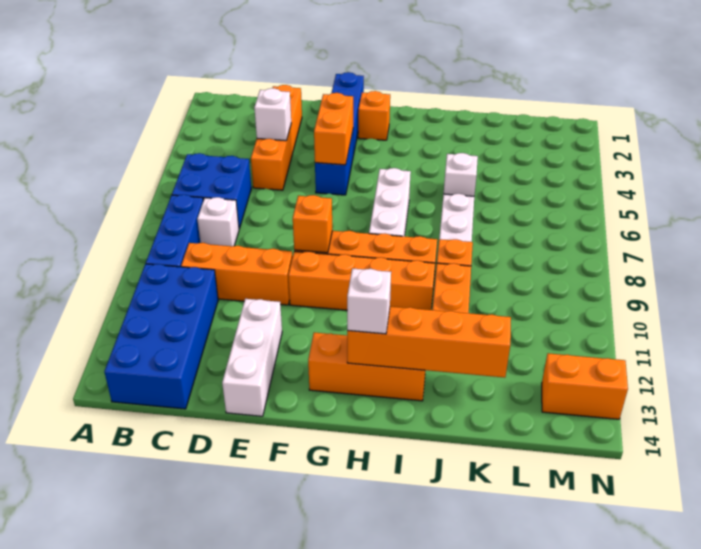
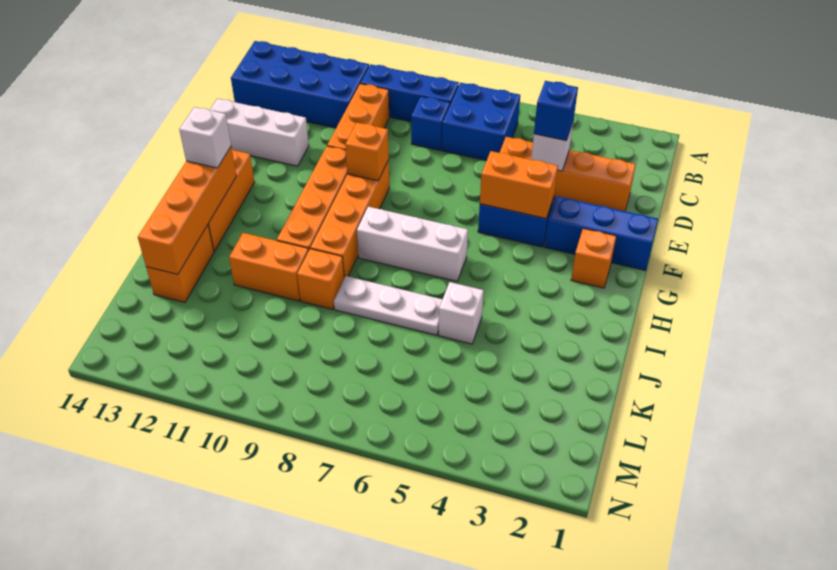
white 1x1 brick [197,197,239,246] -> blue 1x1 brick [411,96,450,150]
none -> blue 1x1 brick [534,81,578,141]
orange 1x2 brick [542,353,628,419] -> orange 1x2 brick moved to [146,225,214,302]

